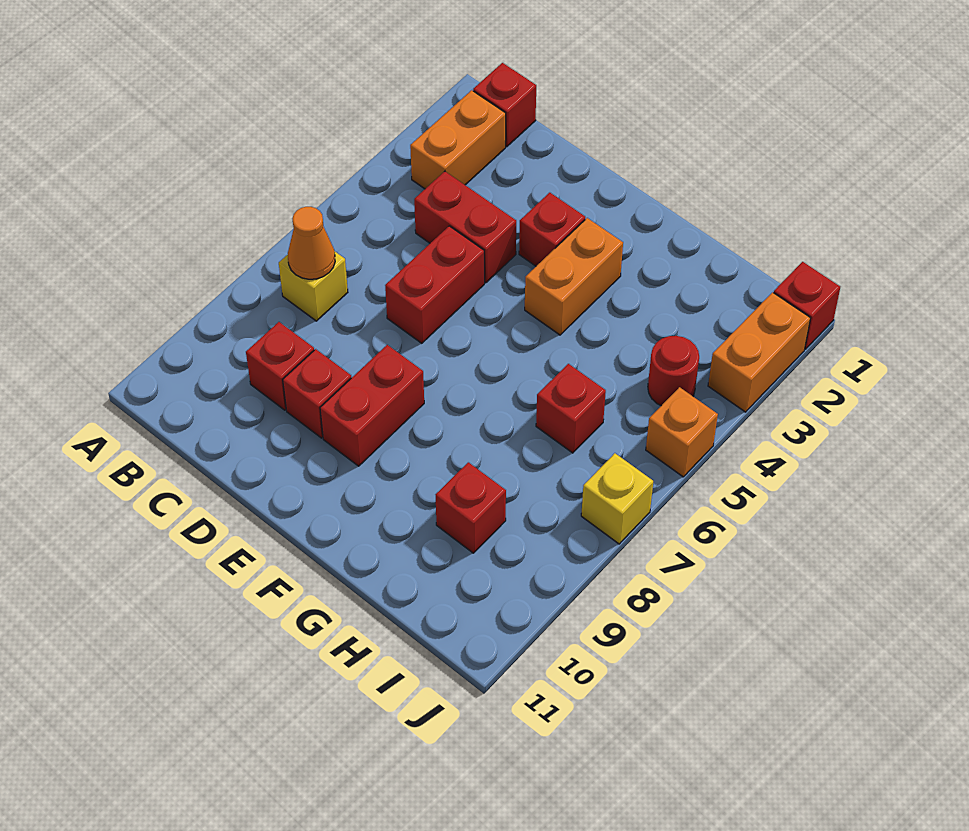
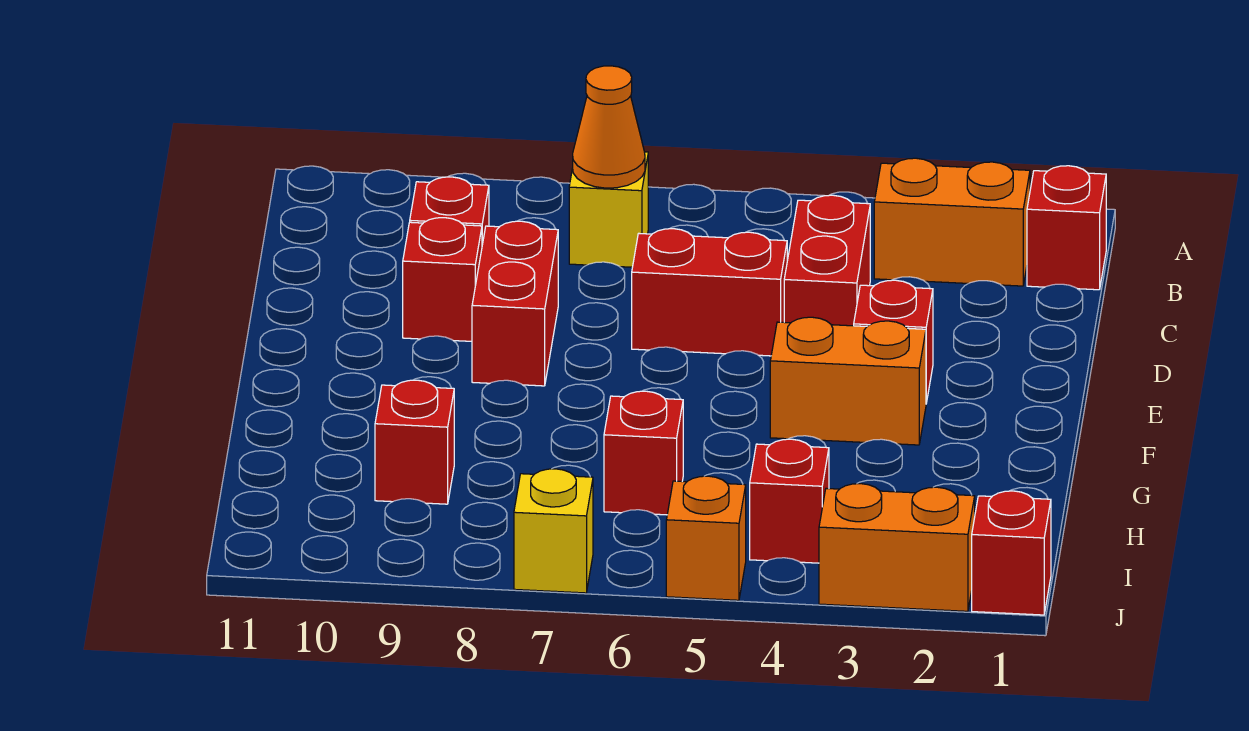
red 1x2 brick [320,345,424,466] -> red 1x2 brick turned to [472,221,558,386]
red 1x1 round brick [648,336,699,406] -> red 1x1 brick [750,439,829,563]

